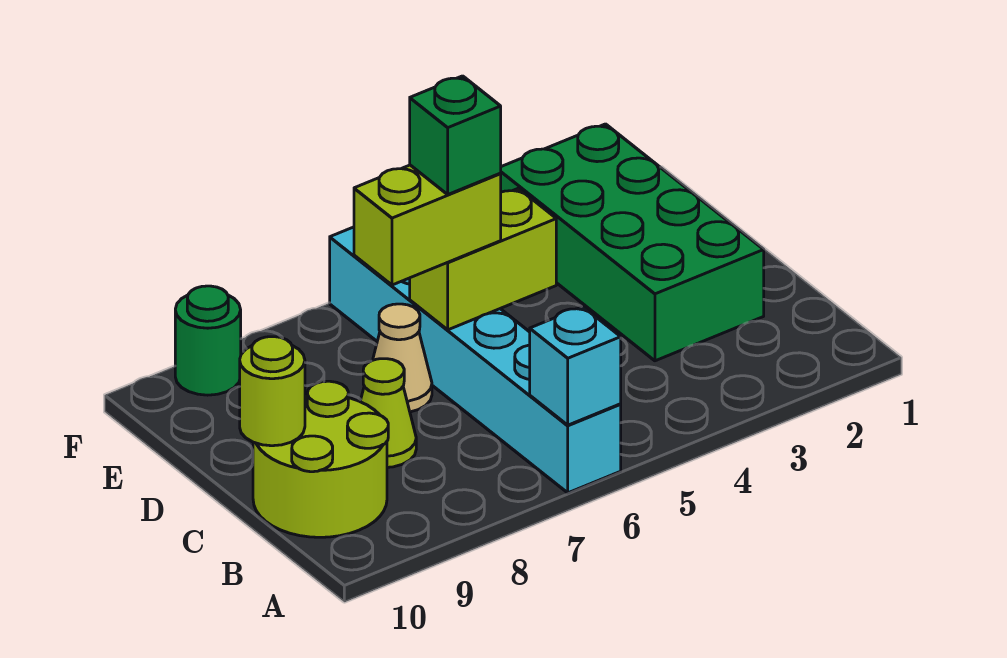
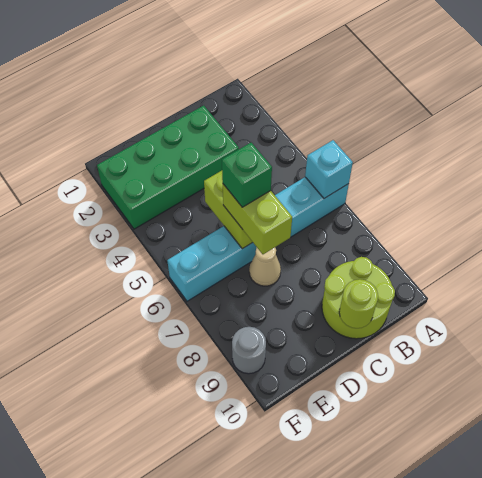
lime 1x1 cone [360,359,416,467] -> none
green 1x1 round brick [175,286,241,395] -> grey 1x1 round brick [232,327,266,374]

